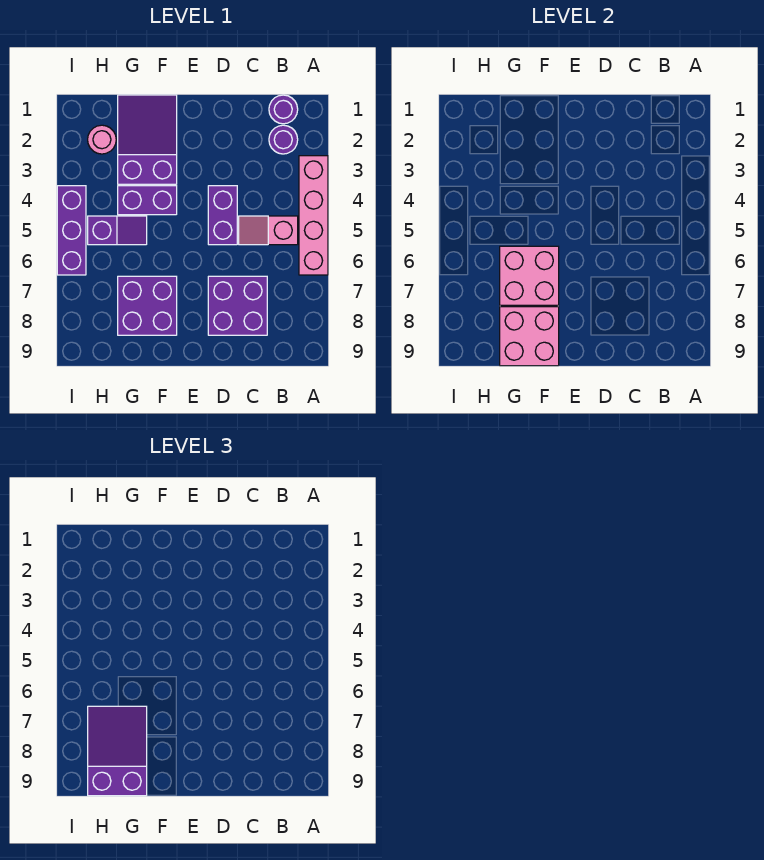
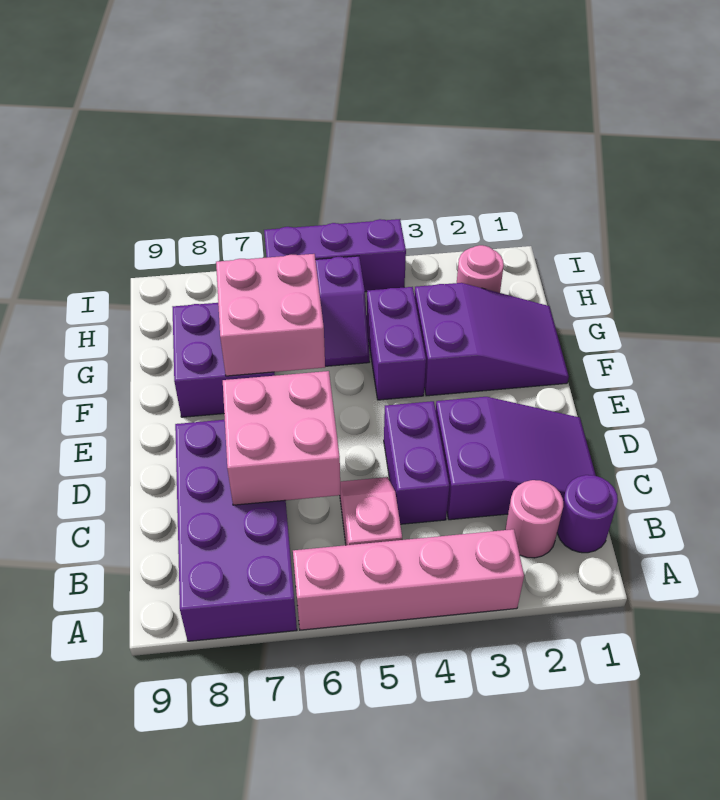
purple 1x1 round brick [269,125,298,154] -> pink 1x1 round brick [505,480,563,558]
purple 2x2 brick [208,276,267,335] -> purple 2x4 brick [175,420,297,641]
purple 1x2 brick [208,186,237,245] -> purple 1x2 brick turned to [384,401,449,524]
pink 2x2 brick [500,307,559,366] -> pink 2x2 brick moved to [223,371,341,505]
purple 2x3 slope [88,706,147,796] -> purple 2x3 slope moved to [436,397,596,520]

